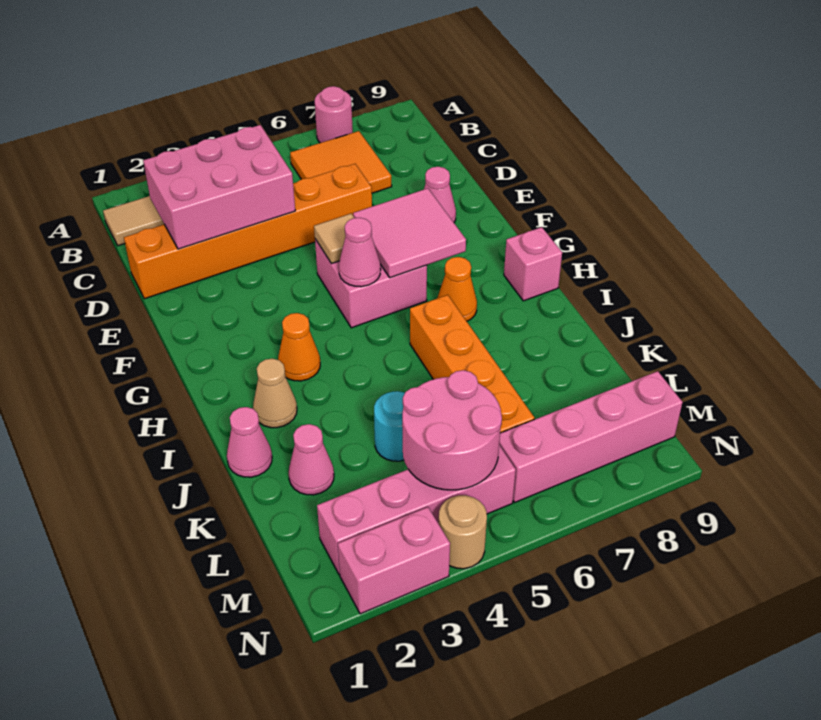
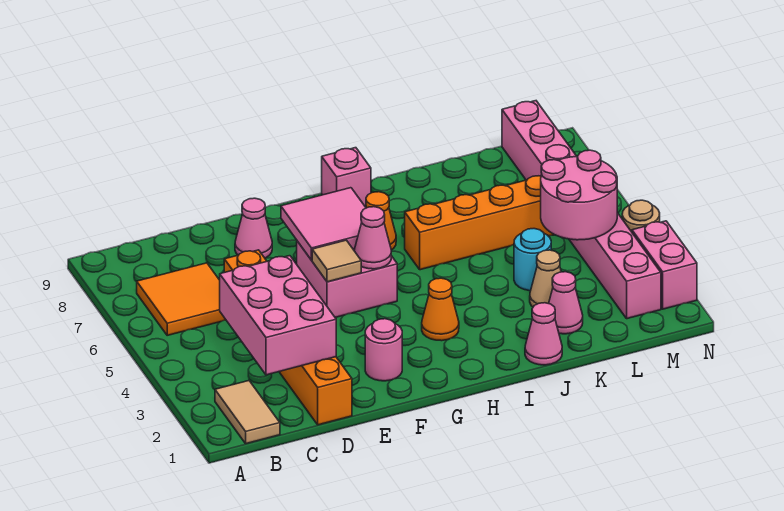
pink 1x1 round brick [315,86,353,143] -> pink 1x1 round brick moved to [365,319,402,381]
tan 1x1 cone [253,359,297,428] -> tan 1x1 cone moved to [530,250,561,307]

